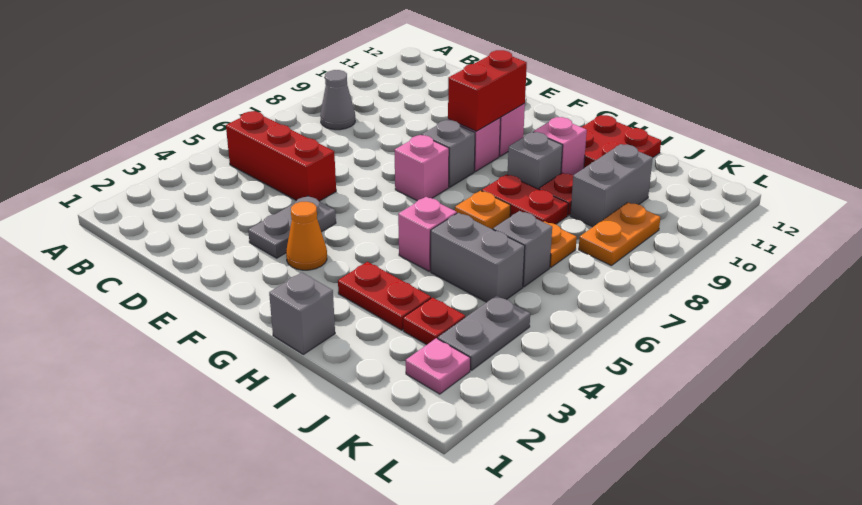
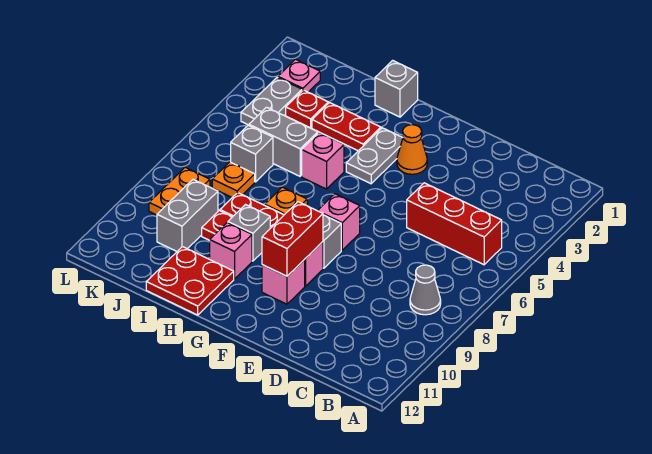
grey 1x2 plate [248,196,336,258] -> grey 1x2 plate moved to [346,128,403,184]

